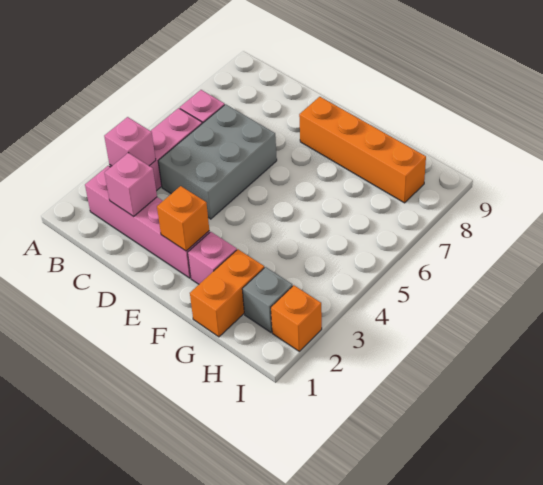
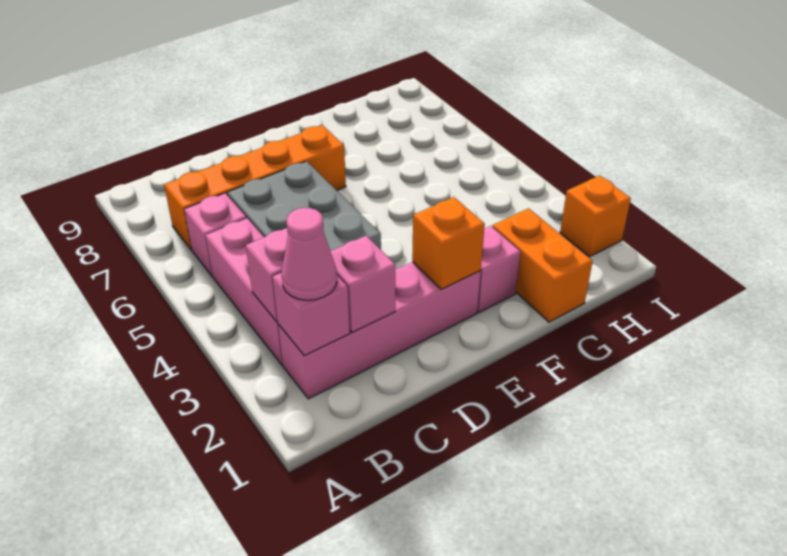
none -> pink 1x1 brick [273,273,350,356]
none -> pink 1x1 cone [282,208,337,300]
orange 1x4 brick [299,97,426,203] -> orange 1x4 brick moved to [164,125,346,250]
grey 1x1 brick [242,267,292,332] -> none

